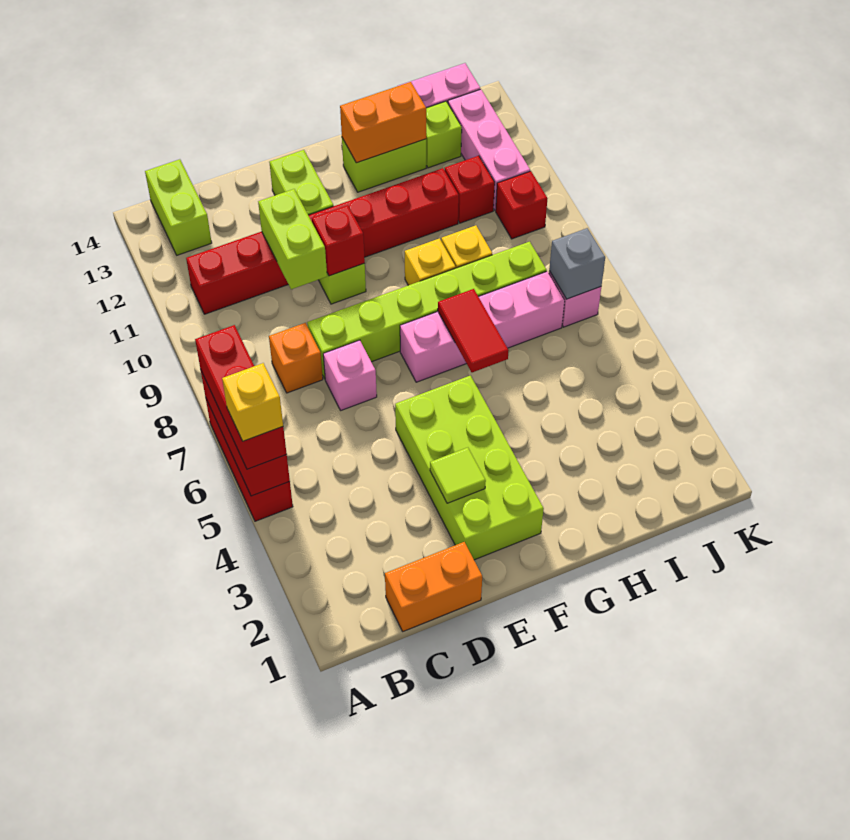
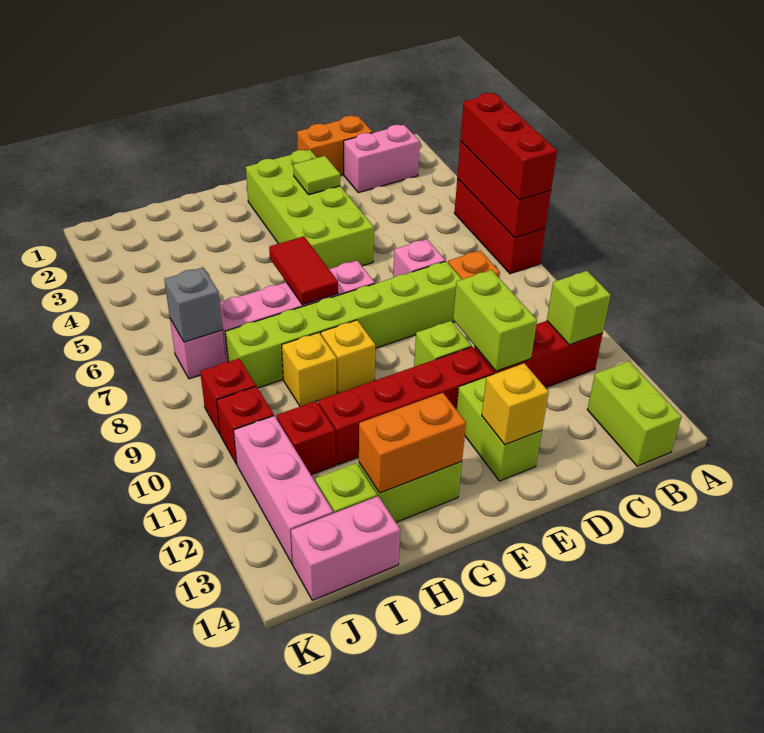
yellow 1x1 brick [222,363,283,441] -> yellow 1x1 brick moved to [482,363,549,445]
none -> pink 1x2 brick [344,125,420,193]
none -> lime 1x1 brick [547,271,611,345]
red 1x1 brick [312,205,365,276] -> red 1x1 brick moved to [200,358,256,434]

